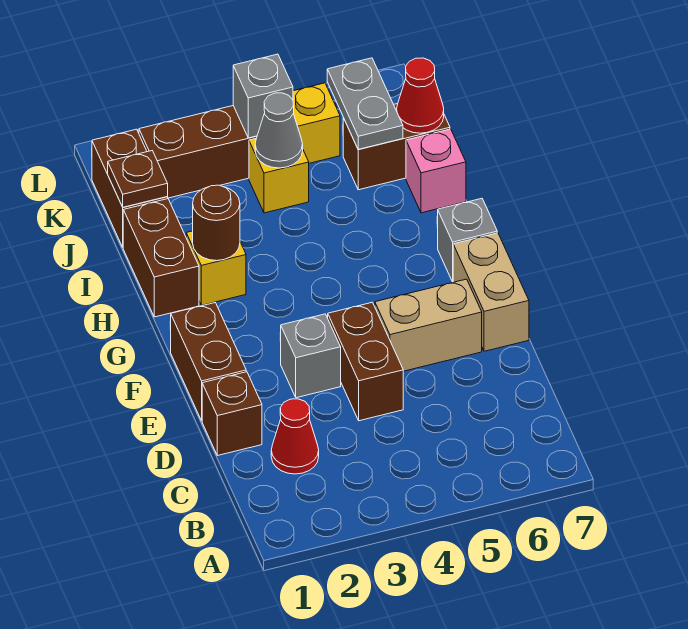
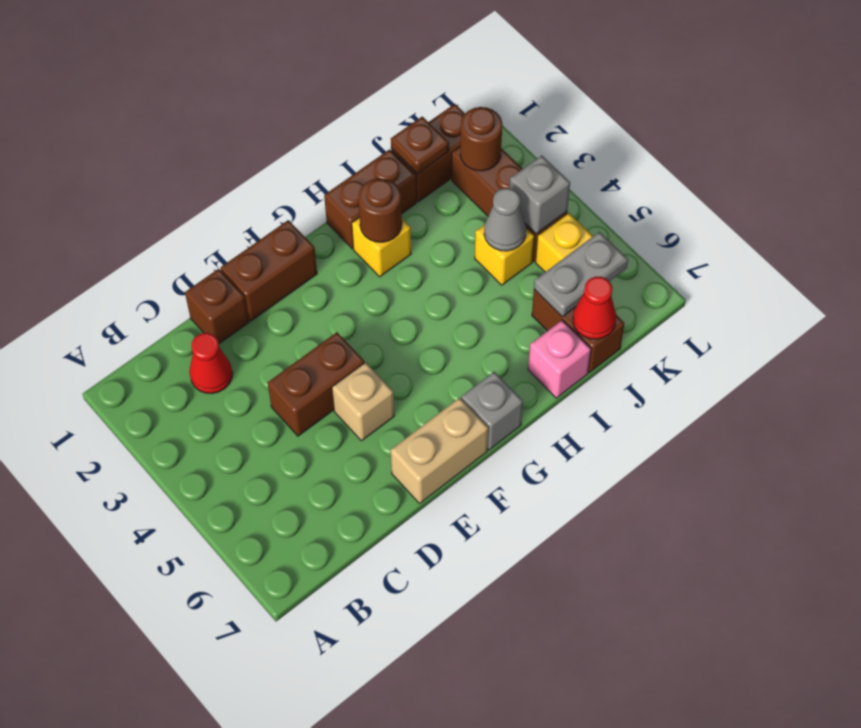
grey 1x1 brick [280,314,341,398] -> none
tan 1x2 brick [375,279,482,371] -> tan 1x1 brick [332,362,394,441]
none -> brown 1x1 round brick [460,107,502,171]

